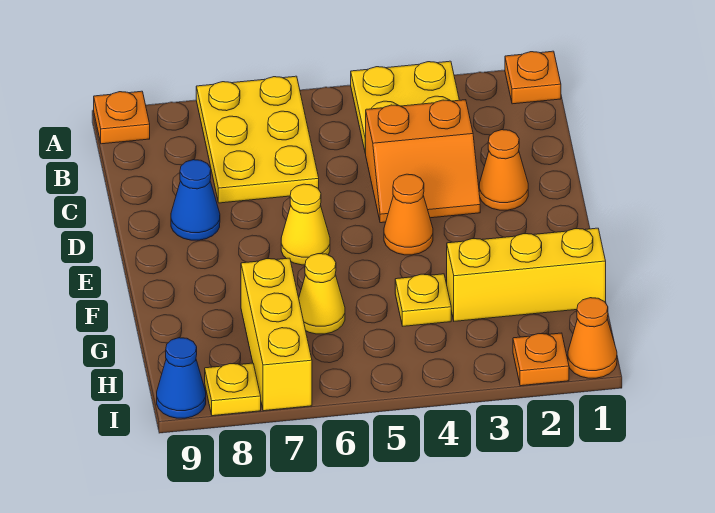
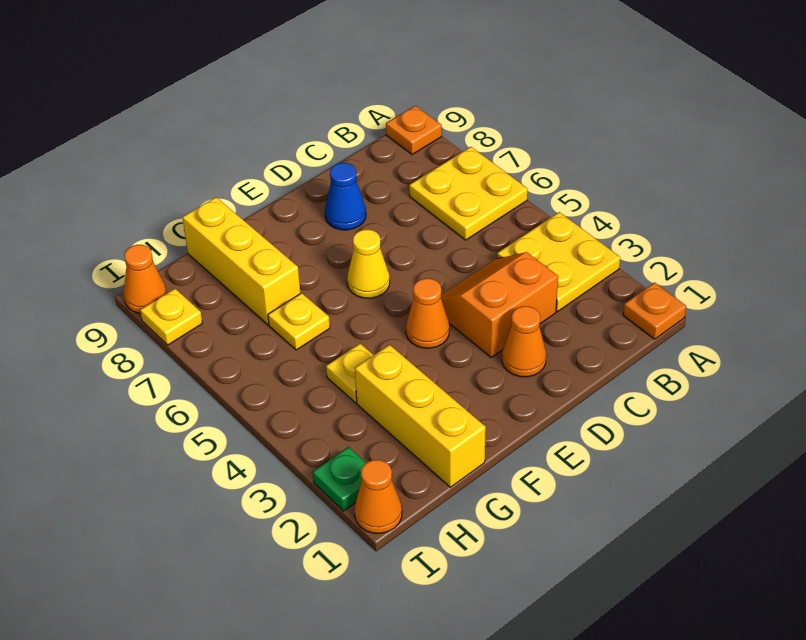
yellow 2x3 plate [196,76,319,203] -> yellow 2x2 plate [409,147,528,240]
orange 2x2 slope [366,100,480,223] -> orange 2x2 slope turned to [441,252,558,357]
yellow 1x1 cone [299,254,345,334] -> yellow 1x1 plate [268,293,330,350]
yellow 1x3 brick [241,258,312,411] -> yellow 1x3 brick turned to [182,197,300,325]
orange 1x1 plate [513,333,569,386] -> green 1x1 plate [313,447,366,511]
blue 1x1 cone [157,338,206,418] -> orange 1x1 cone [124,245,167,313]

